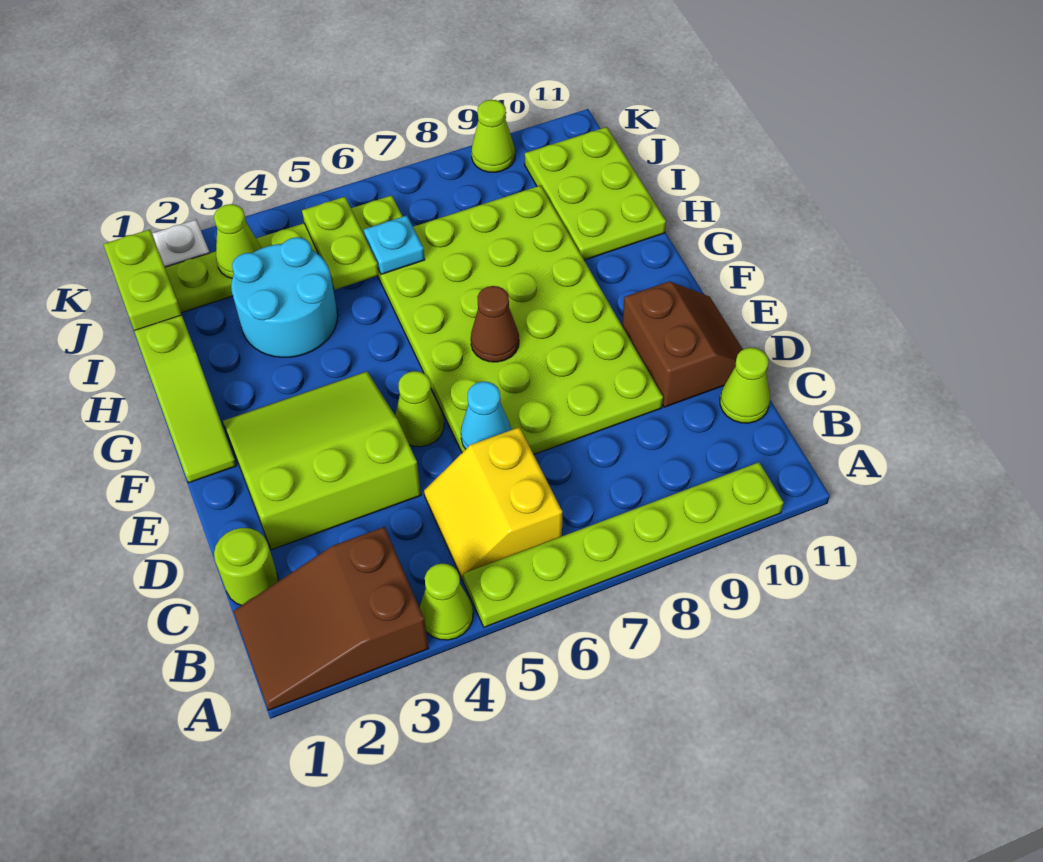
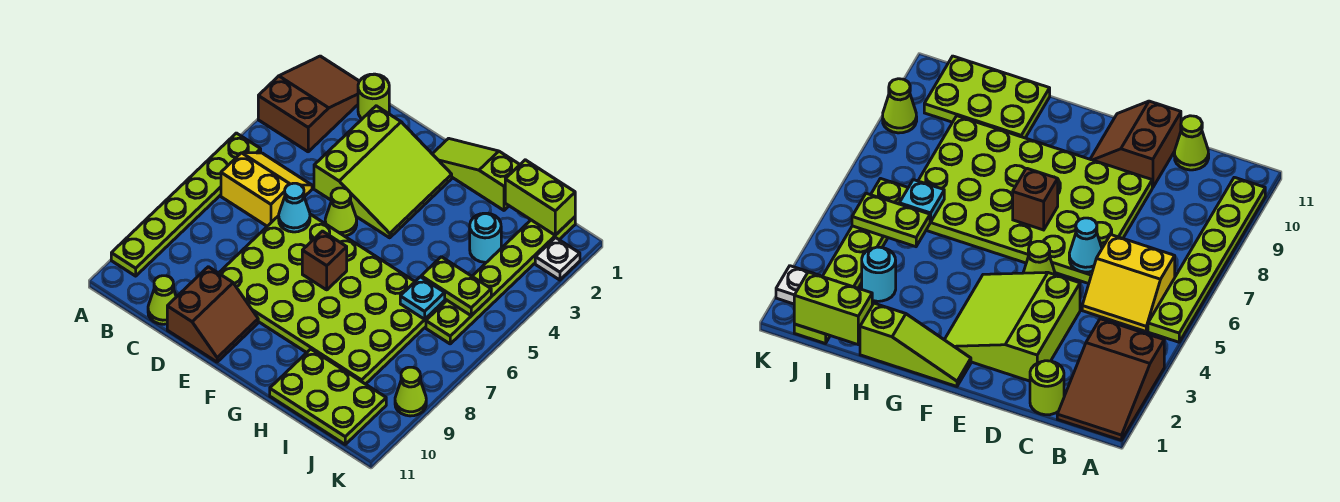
lime 1x1 cone [420,564,473,640] -> none
brown 2x2 slope [622,281,743,407] -> brown 2x2 slope turned to [167,267,258,362]
brown 1x1 cone [471,286,519,362] -> brown 1x1 brick [302,231,347,290]
cyan 2x2 round brick [231,237,338,357] -> cyan 1x1 round brick [470,213,501,262]
lime 1x1 cone [214,204,262,278] -> none

